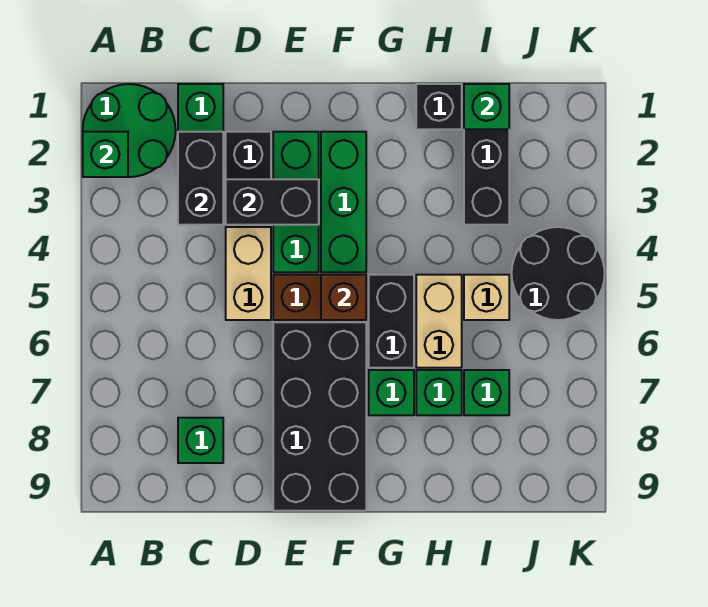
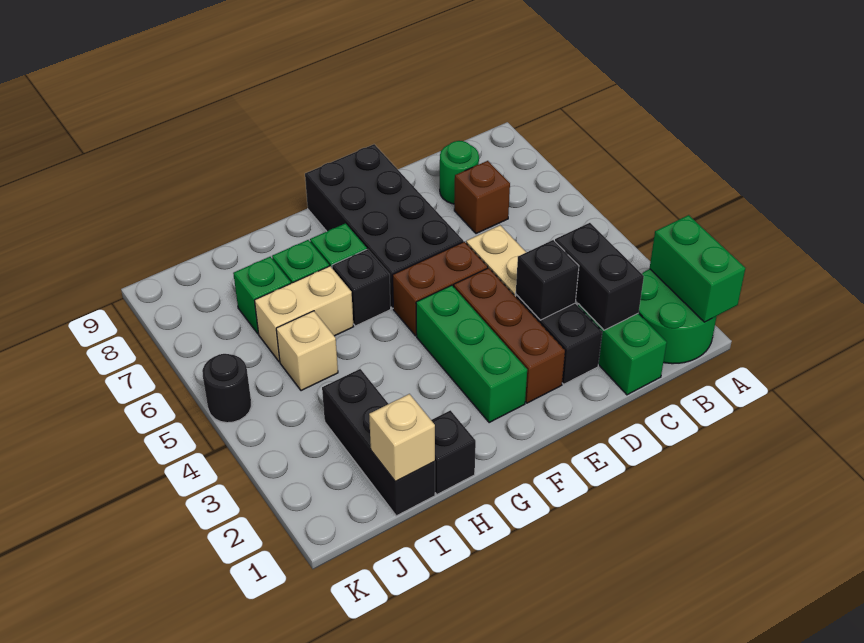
green 1x1 brick [83,132,128,177] -> green 1x2 brick [650,215,745,322]
green 1x1 brick [178,418,223,463] -> green 1x1 round brick [440,141,479,204]
black 1x2 brick [226,179,319,225] -> black 1x1 brick [516,240,579,320]
green 1x3 brick [273,132,319,272] -> brown 1x3 brick [454,268,565,403]
brown 1x1 brick [321,275,366,320] -> brown 1x1 brick moved to [454,161,510,234]
black 1x2 brick [369,275,414,368] -> black 1x1 brick [332,249,391,326]
tan 1x2 brick [416,275,462,368] -> tan 1x2 brick turned to [254,266,353,362]
green 1x1 brick [464,84,509,129] -> tan 1x1 brick [369,394,435,482]
black 2x2 round brick [512,227,605,320] -> black 1x1 round brick [202,354,251,423]

